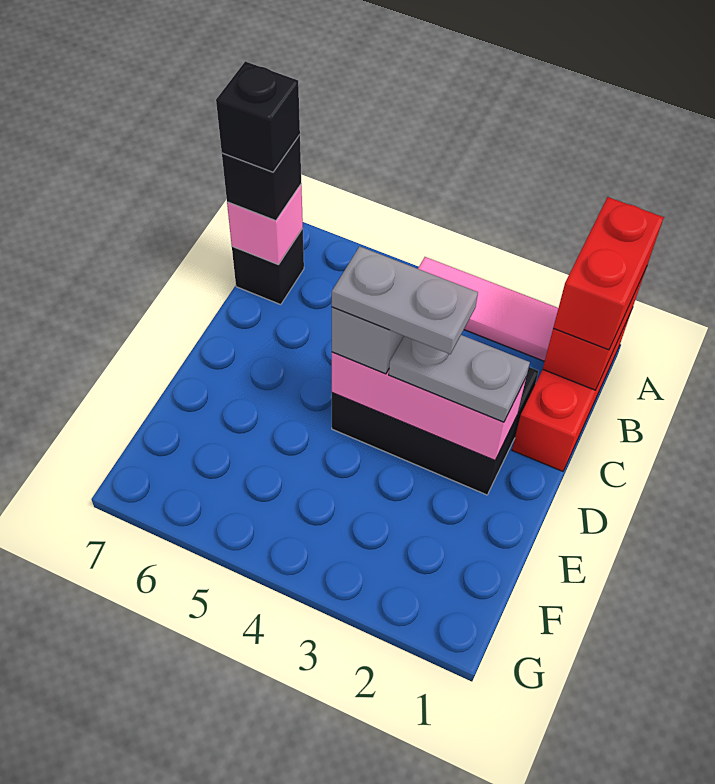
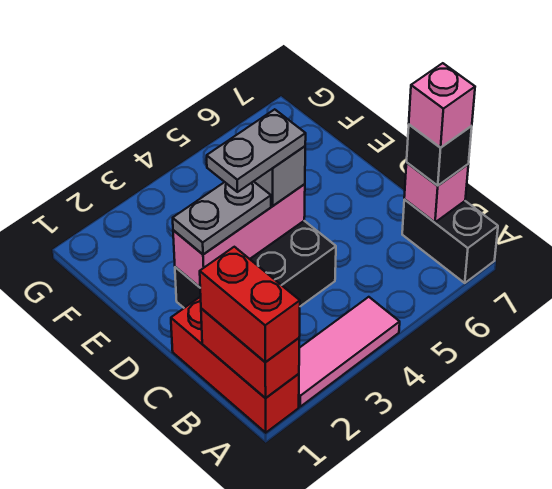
black 1x1 brick [232,229,304,305] -> black 1x2 brick [402,200,498,283]
black 1x1 brick [216,61,300,172] -> pink 1x1 brick [409,63,475,147]

